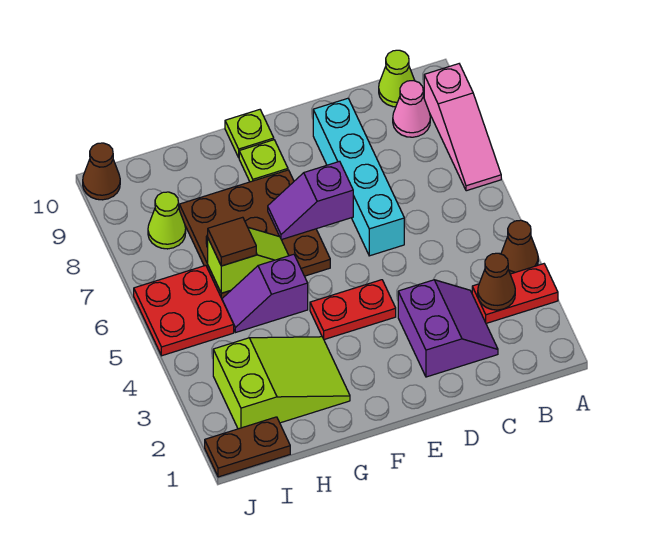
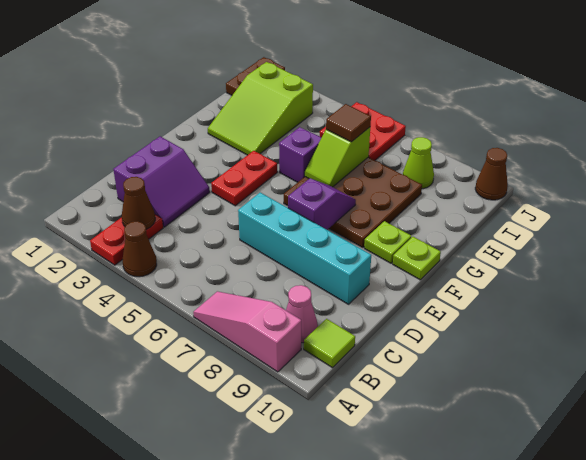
lime 1x1 cone [379,50,415,107] -> lime 1x1 tile [304,319,355,368]
purple 2x2 slope [398,280,498,377] -> purple 2x2 slope turned to [113,136,210,227]

